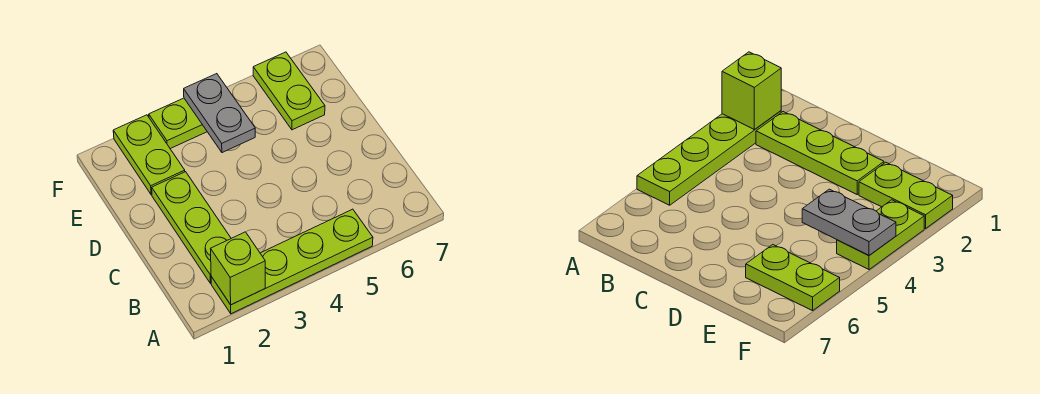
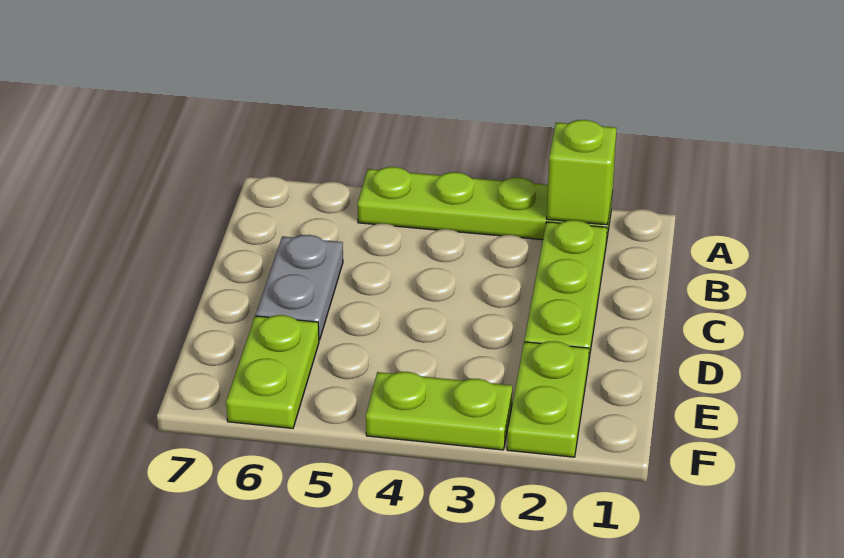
grey 1x2 plate [184,74,255,153] -> grey 1x2 plate moved to [256,235,343,340]

